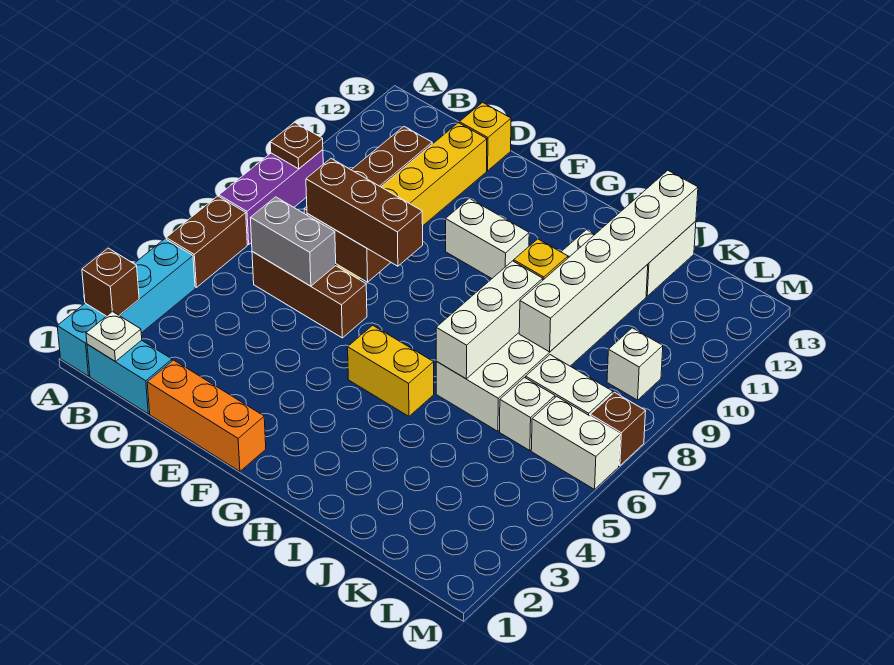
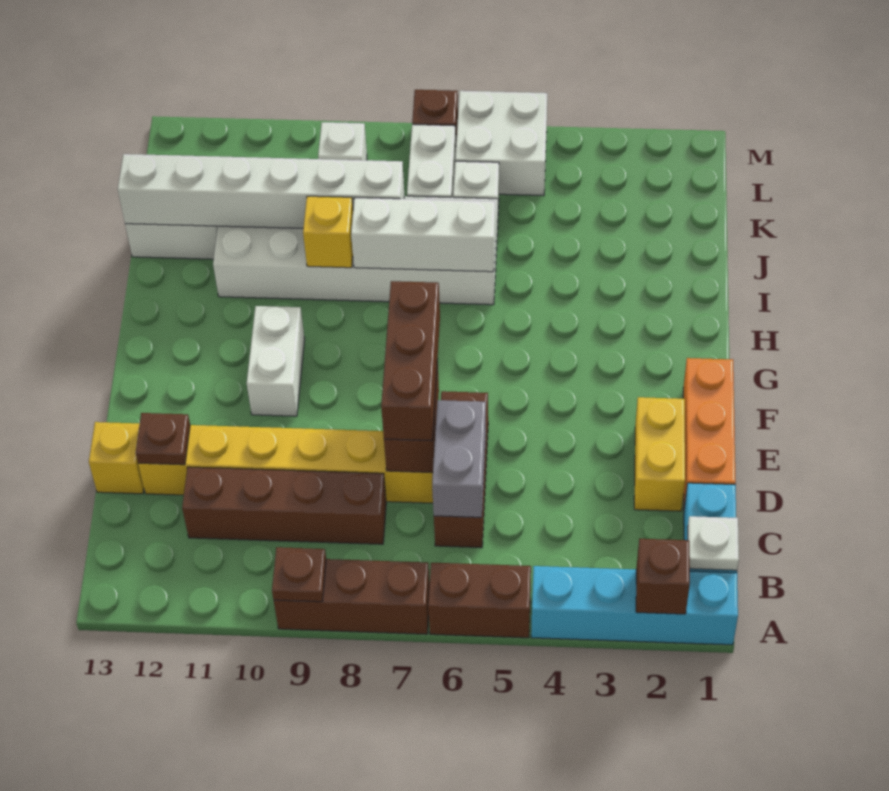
purple 1x3 brick [219,150,323,244] -> brown 1x3 brick [274,559,430,634]
none -> brown 1x1 plate [136,413,190,465]
yellow 1x2 brick [348,325,434,416] -> yellow 1x2 brick moved to [634,397,685,511]
white 1x2 brick [531,396,620,489] -> white 2x2 brick [455,91,547,196]

